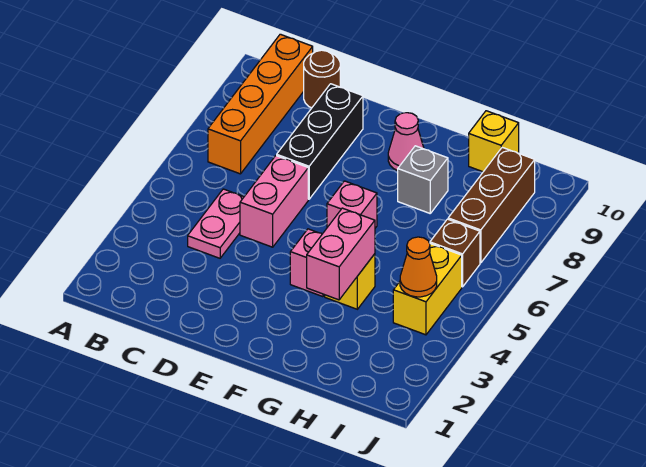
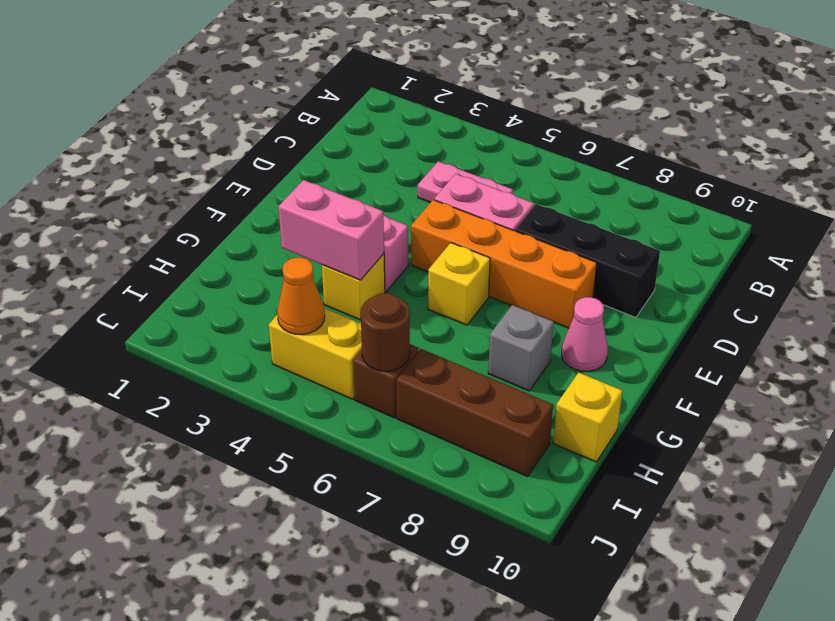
orange 1x4 brick [208,34,313,174] -> orange 1x4 brick moved to [411,200,597,328]
brown 1x1 round brick [304,50,340,108] -> brown 1x1 round brick moved to [361,293,410,371]
pink 1x1 brick [327,181,377,228] -> yellow 1x1 brick [428,243,490,325]

